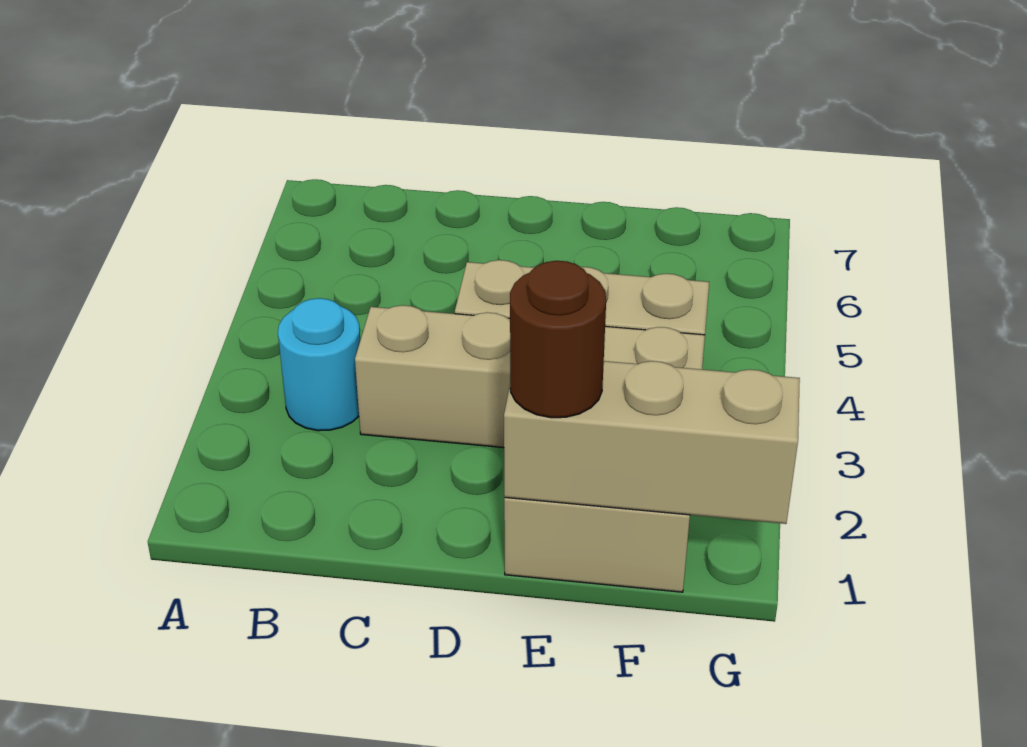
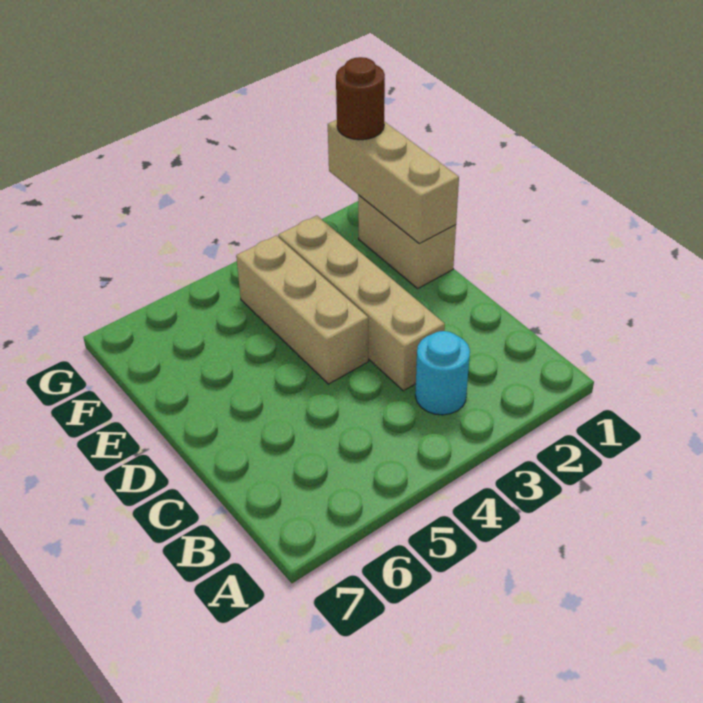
brown 1x1 round brick [510,261,606,418] -> brown 1x1 round brick moved to [336,57,385,140]

